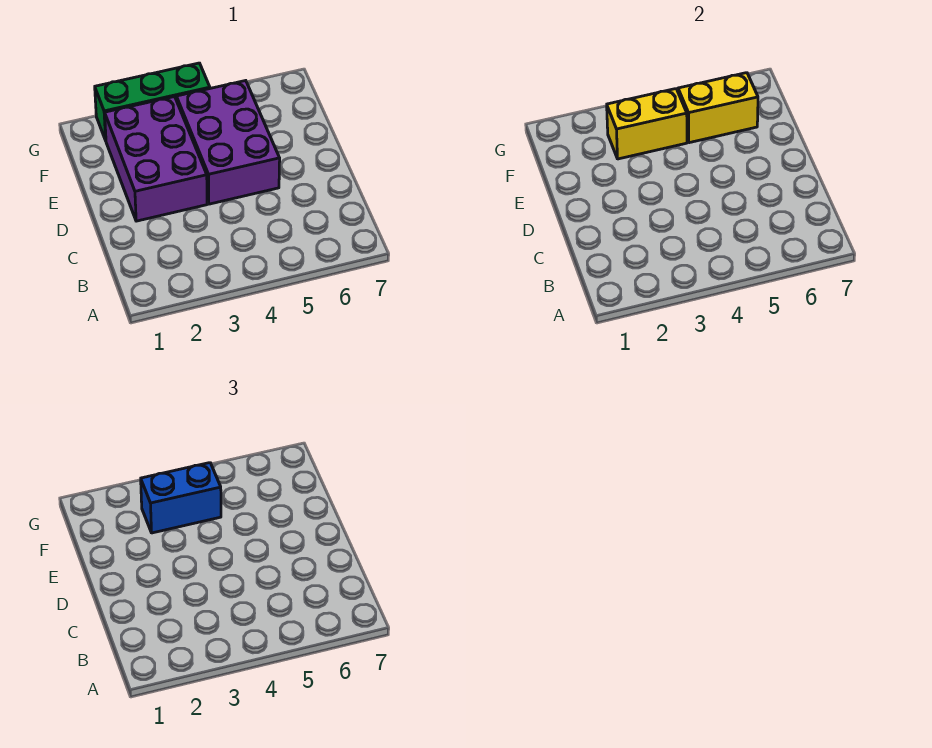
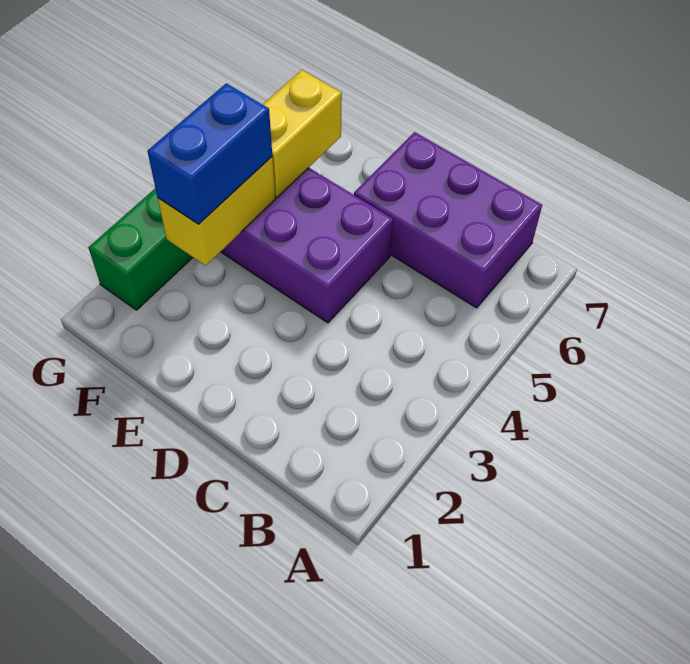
purple 2x3 brick [105,97,207,221] -> purple 2x3 brick moved to [354,132,542,308]

